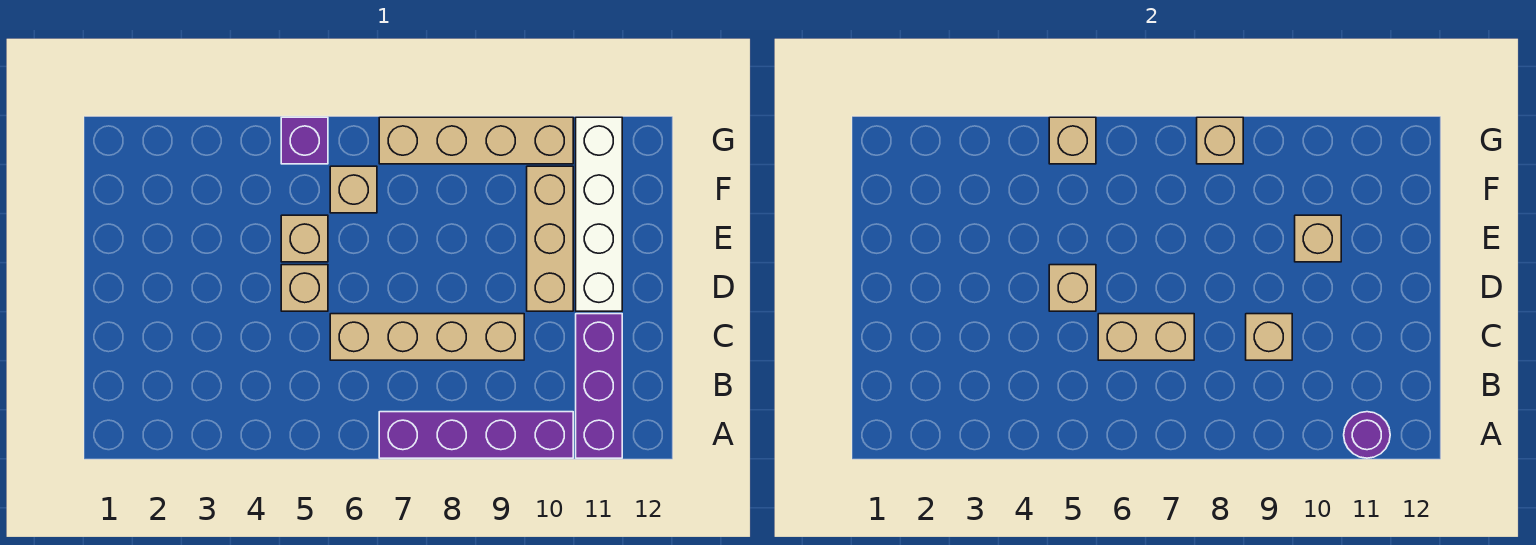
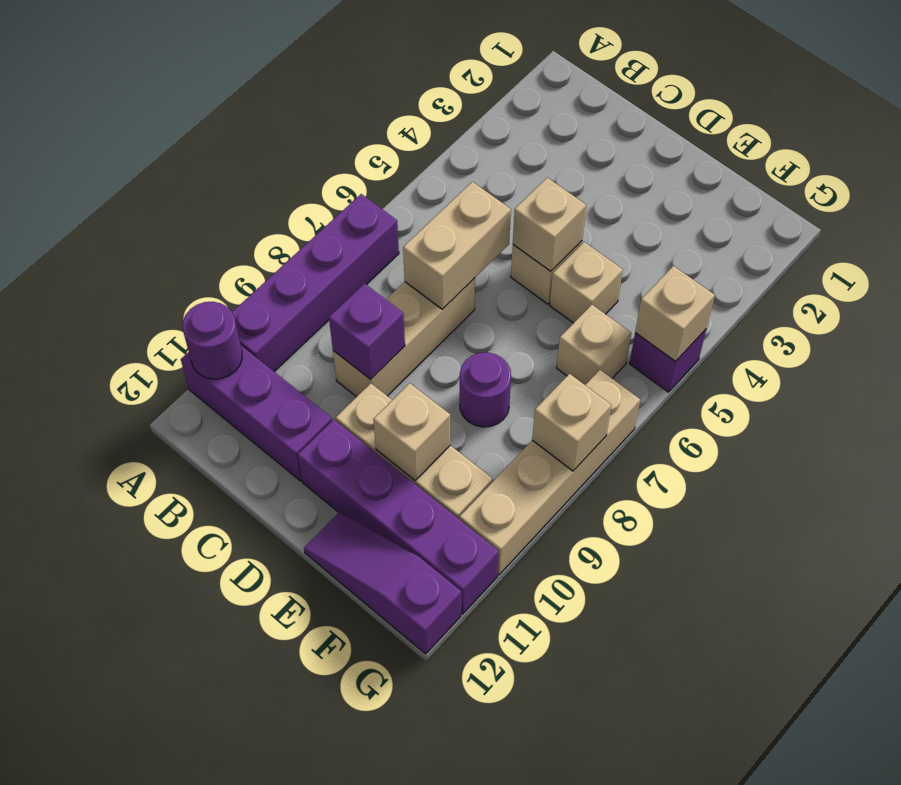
tan 1x4 brick [330,314,524,360] -> tan 1x3 brick [333,278,475,397]
tan 1x1 brick [1246,314,1292,360] -> purple 1x1 brick [329,284,405,379]
white 1x4 brick [576,117,622,311] -> purple 1x4 brick [298,419,499,614]
none -> purple 1x1 round brick [460,352,511,427]
none -> purple 1x3 slope [304,512,461,654]

